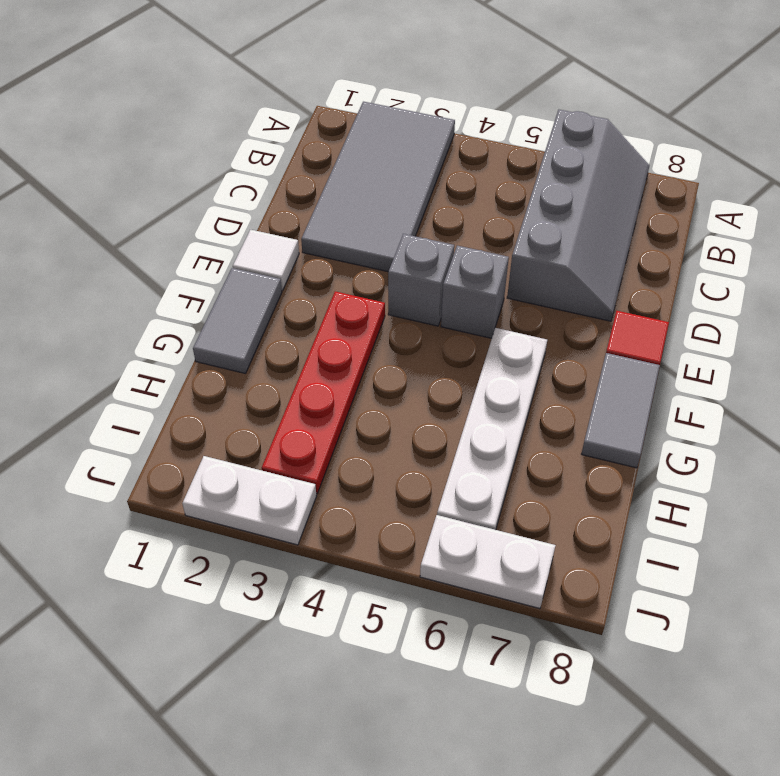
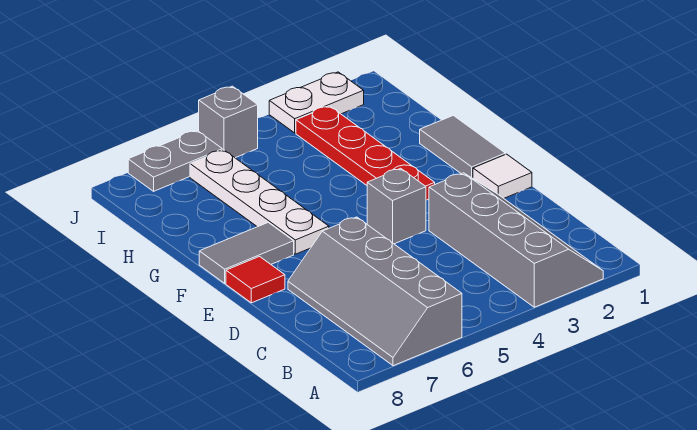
grey 2x4 tile [301,102,455,272] -> grey 2x4 slope [429,173,603,307]
grey 1x1 brick [441,246,509,338] -> grey 1x1 brick moved to [199,86,258,158]
grey 1x2 tile [582,353,660,468] -> grey 1x2 tile turned to [199,223,294,283]
white 1x2 plate [420,515,556,608] -> grey 1x2 plate [128,131,222,191]

